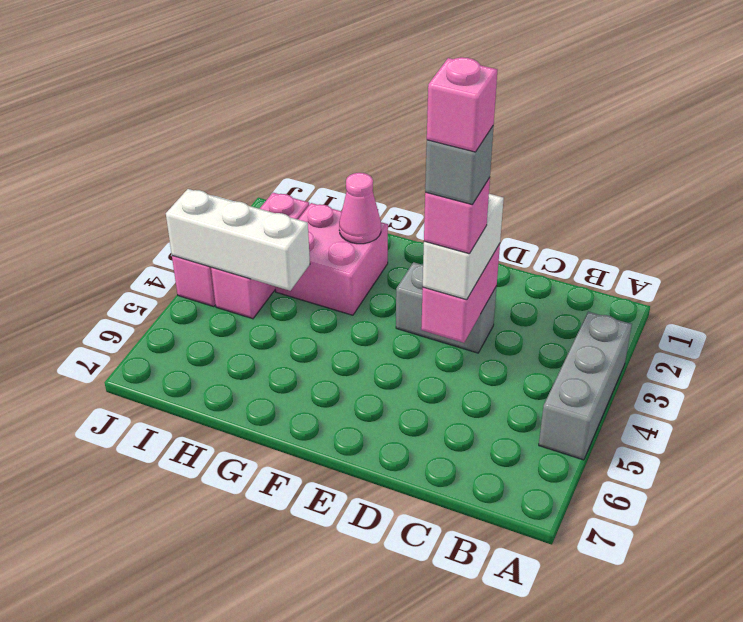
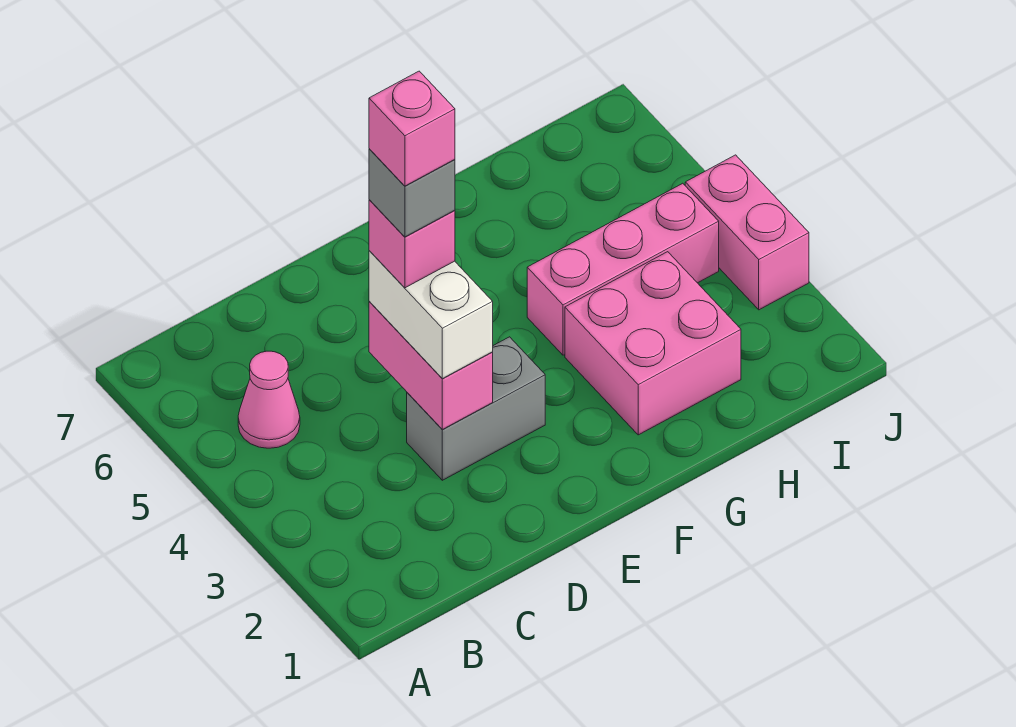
grey 1x3 brick [539,312,632,460] -> none
pink 1x1 cone [339,173,381,244] -> pink 1x1 cone moved to [238,351,300,448]
white 1x3 brick [166,189,310,291] -> none
pink 1x3 brick [211,193,309,319] -> pink 1x3 brick turned to [527,183,719,355]

